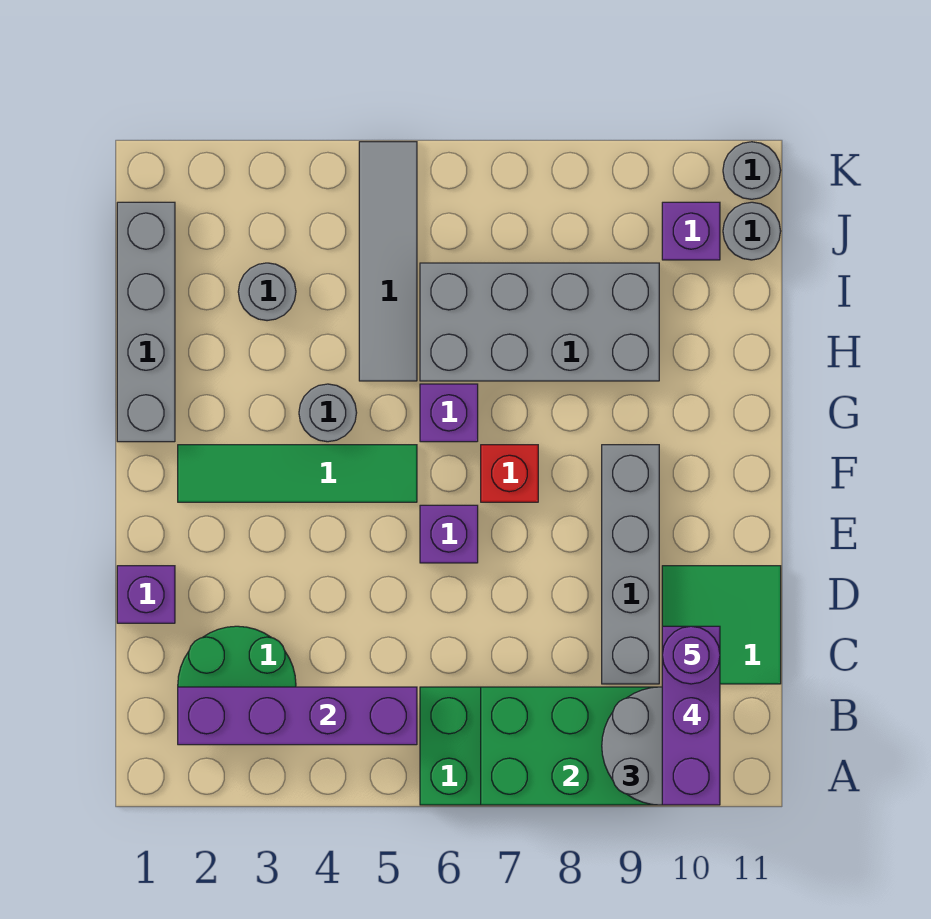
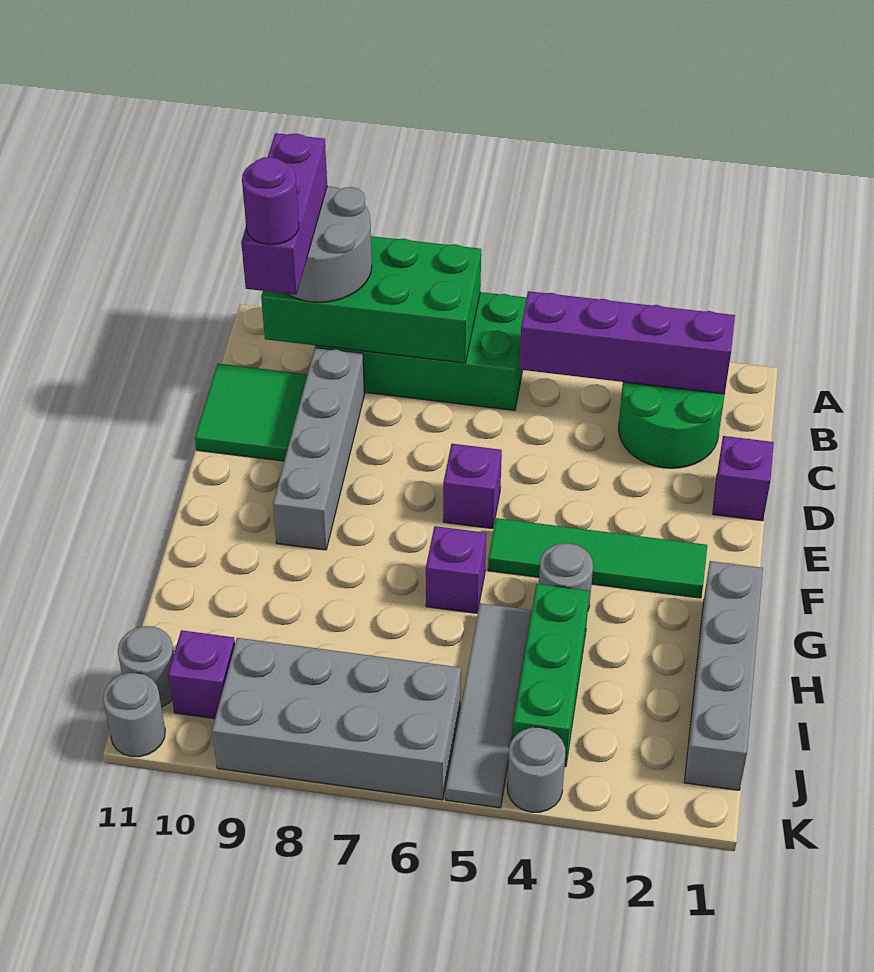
red 1x1 brick [481,445,538,502] -> none
none -> green 1x3 brick [513,584,590,767]
grey 2x4 brick [420,263,659,381] -> grey 2x4 brick moved to [212,638,461,800]
grey 1x1 round brick [238,263,296,321] -> grey 1x1 round brick moved to [507,727,565,812]

